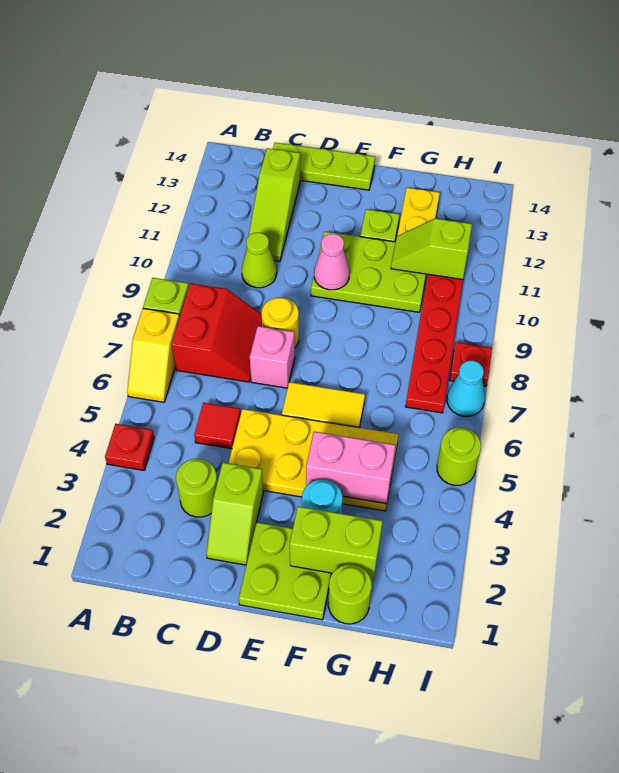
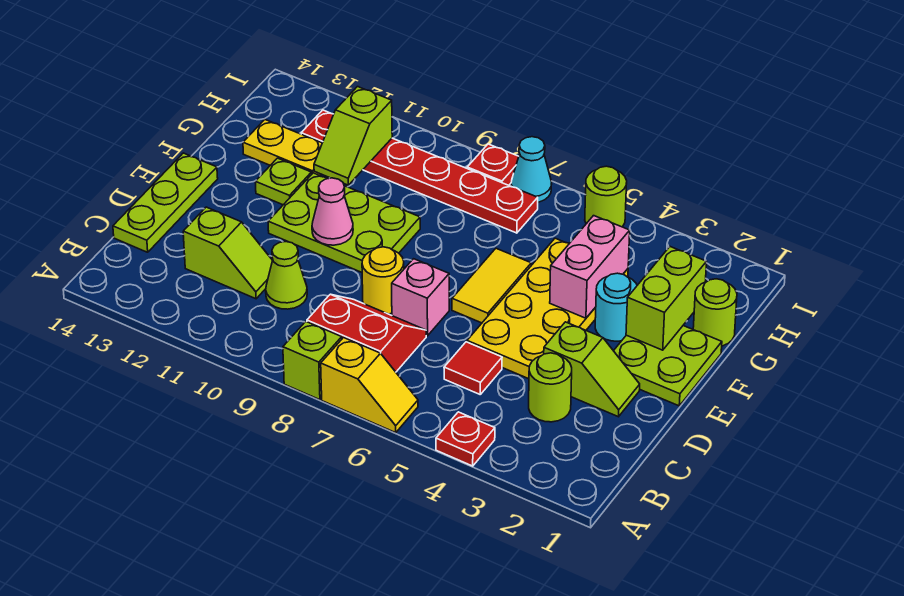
lime 1x3 slope [246,148,300,261] -> lime 1x2 slope [183,207,273,299]
lime 2x3 plate [311,232,426,312] -> lime 2x3 plate turned to [268,173,420,272]

